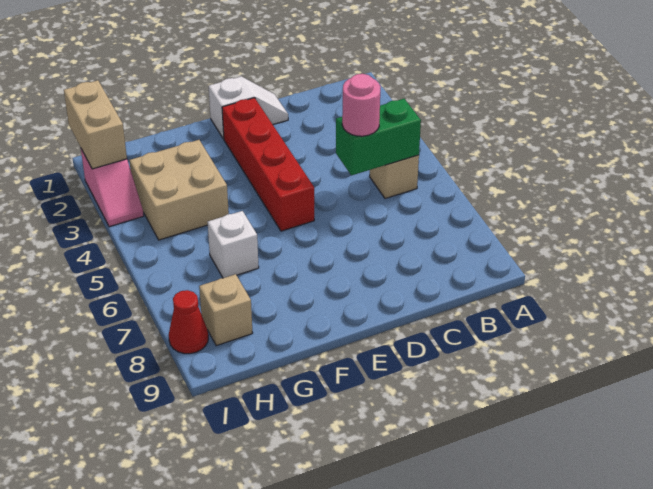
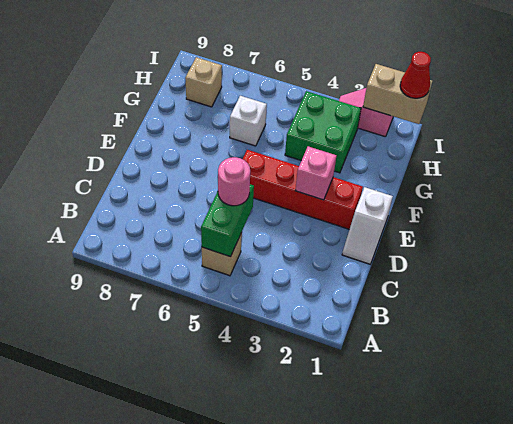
none -> pink 1x1 brick [295,146,336,200]
tan 2x2 brick [129,140,229,240] -> green 2x2 brick [285,91,361,173]
red 1x1 cone [169,290,208,354] -> red 1x1 cone moved to [400,52,431,98]

